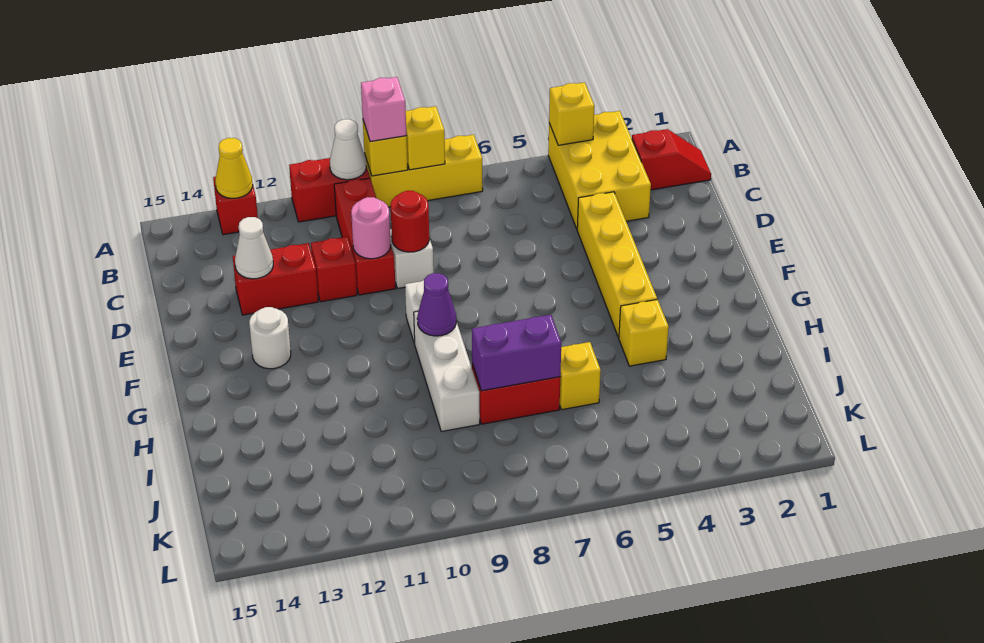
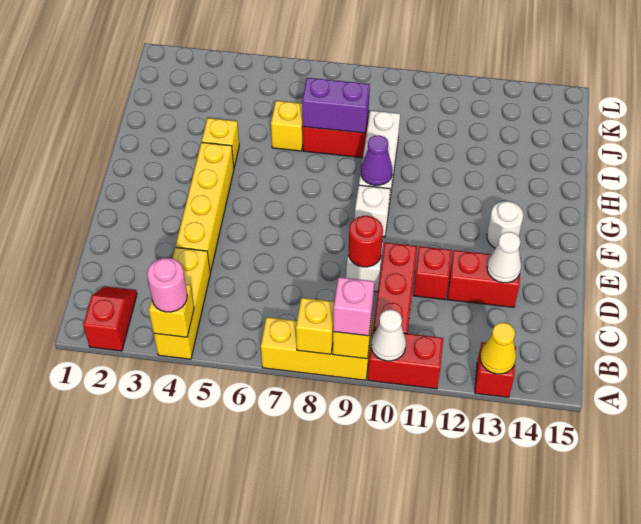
yellow 2x3 brick [548,111,651,229] -> yellow 1x3 brick [154,247,210,359]
red 1x2 slope [632,129,711,190] -> red 1x2 slope turned to [83,287,137,351]
pink 1x1 round brick [351,197,391,259] -> pink 1x1 round brick moved to [147,258,187,312]

